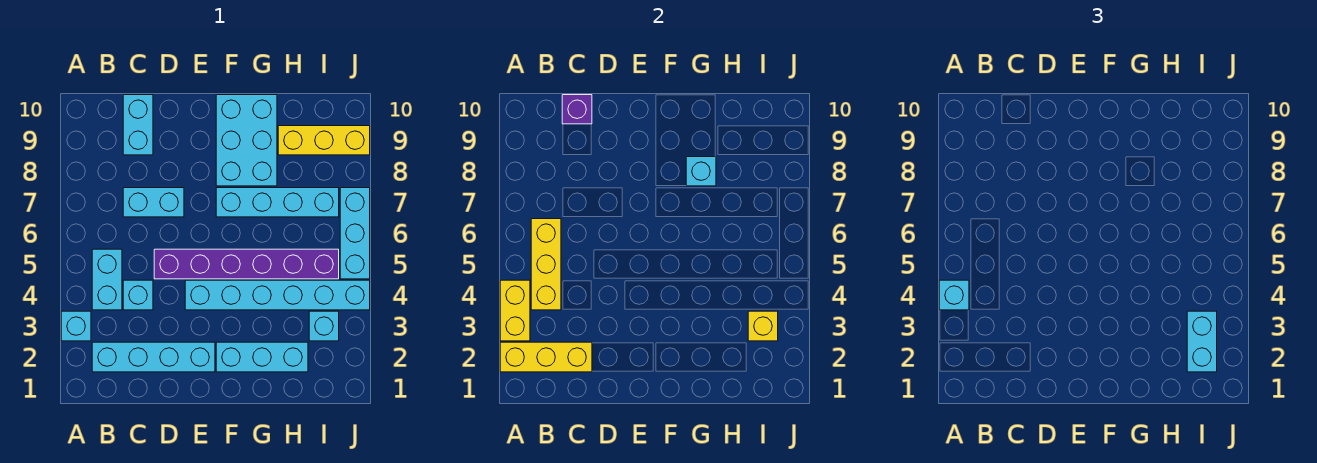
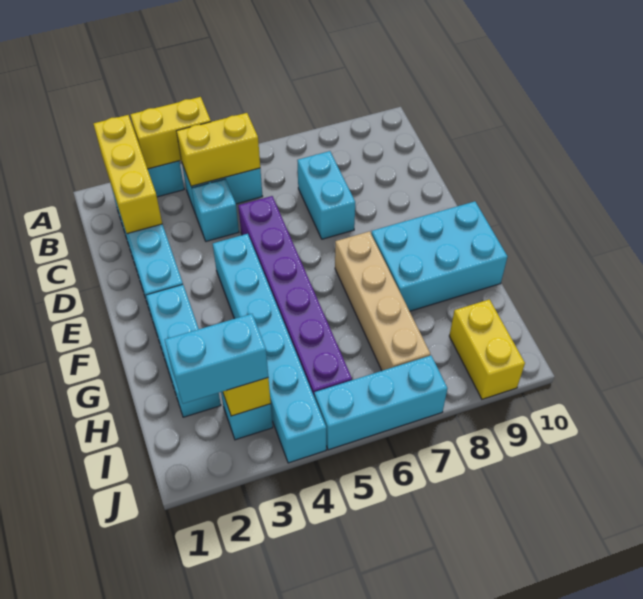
cyan 1x1 brick [939,280,969,310] -> none
yellow 1x3 brick [531,219,561,310] -> yellow 1x2 brick [177,113,260,186]
cyan 1x2 brick [123,95,153,155] -> none
purple 1x1 brick [562,95,592,124] -> none
cyan 1x4 brick [216,188,339,217] -> tan 1x4 brick [335,231,430,371]
cyan 1x1 brick [686,157,716,186] -> none
yellow 1x3 brick [278,126,370,155] -> yellow 1x2 brick [449,299,525,399]

